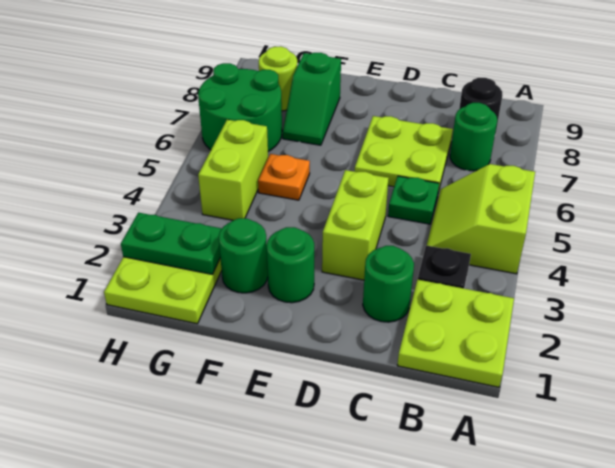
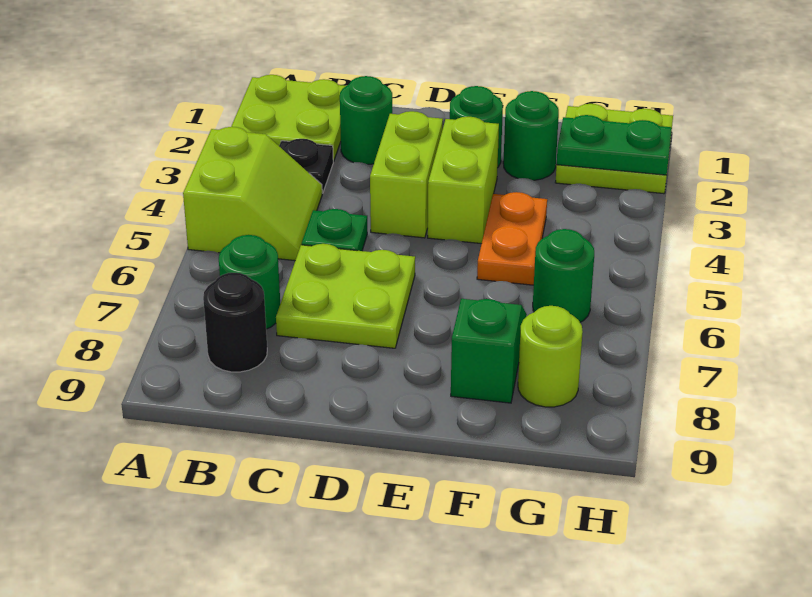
orange 1x1 plate [258,154,310,200] -> orange 1x2 plate [477,192,547,285]
lime 1x2 brick [198,120,268,220] -> lime 1x2 brick moved to [428,117,499,244]
green 2x2 round brick [198,63,282,152] -> green 1x1 round brick [533,229,594,322]

